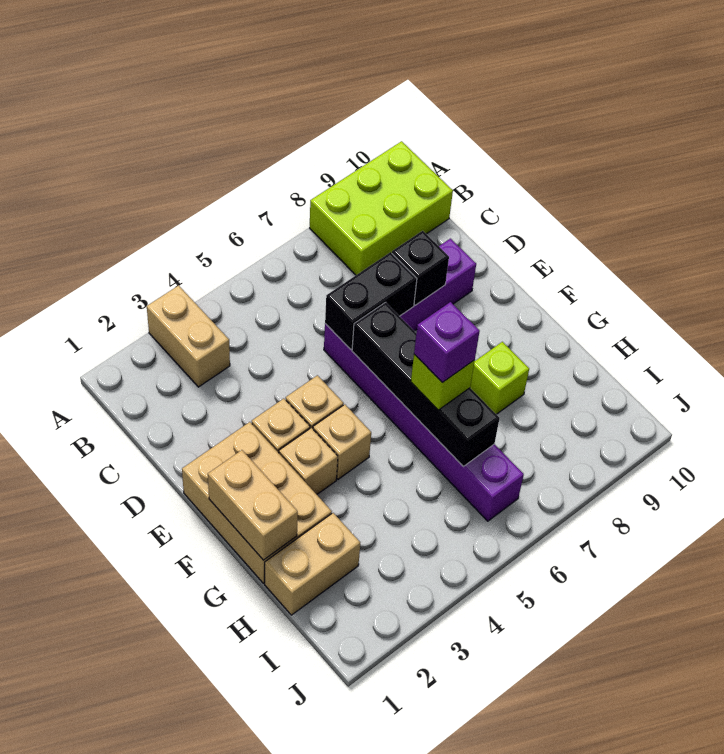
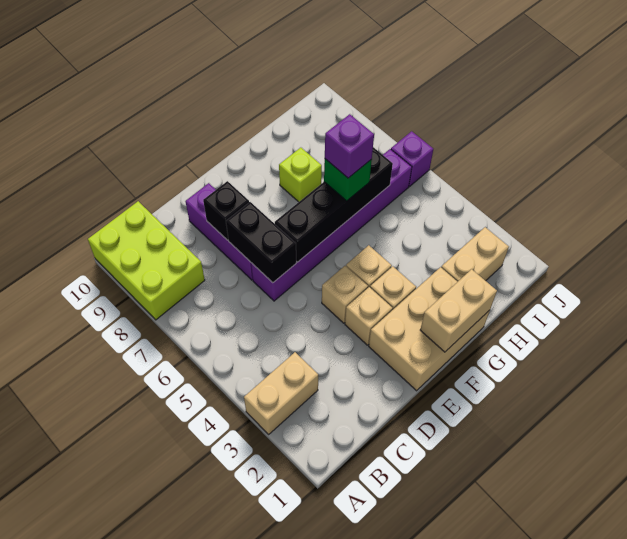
lime 1x1 brick [411,354,475,410] -> green 1x1 brick [324,159,372,201]
tan 1x2 brick [265,513,360,615] -> tan 1x2 brick turned to [441,227,509,282]
none -> purple 1x1 brick [391,131,433,186]

